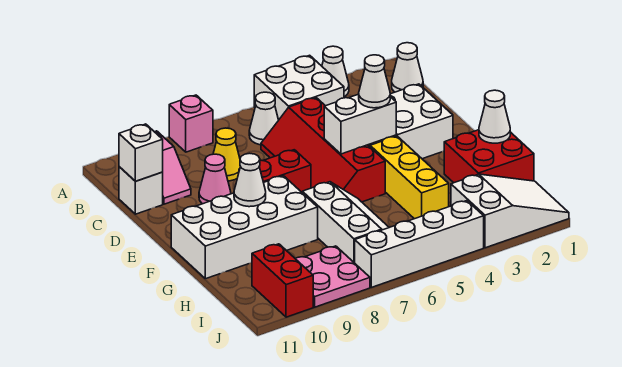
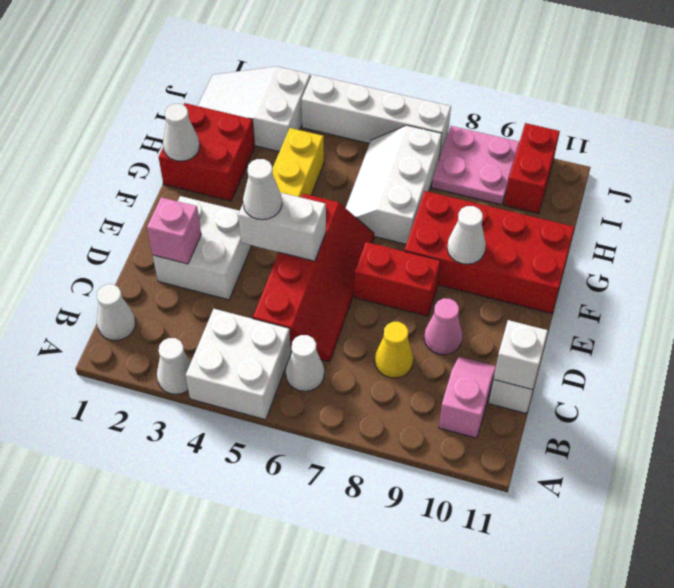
pink 1x1 brick [169,95,213,152] -> pink 1x1 brick moved to [147,197,201,264]
white 2x4 brick [171,176,318,279] -> red 2x4 brick [404,191,574,313]

